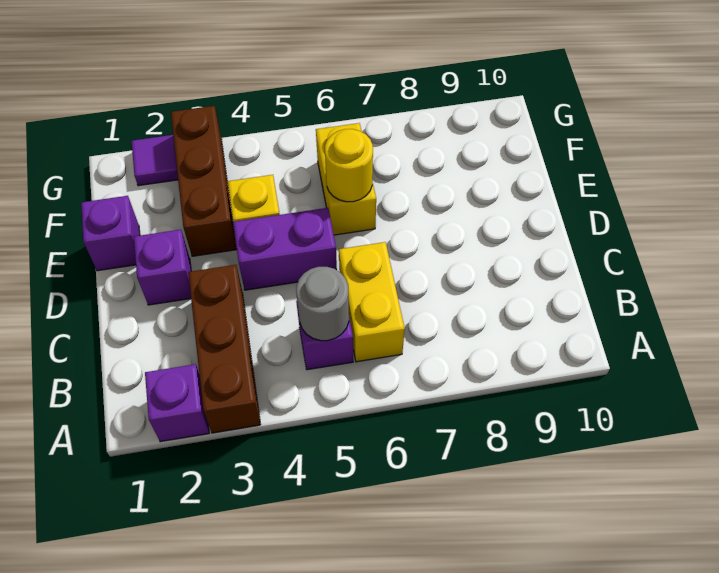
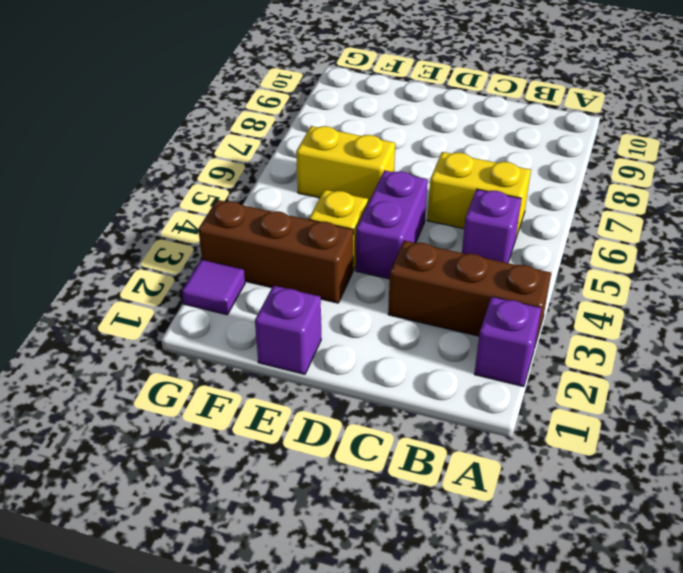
grey 1x1 round brick [296,267,349,341] -> none
purple 1x1 brick [134,230,191,305] -> none
yellow 1x1 round brick [325,129,373,202] -> none

